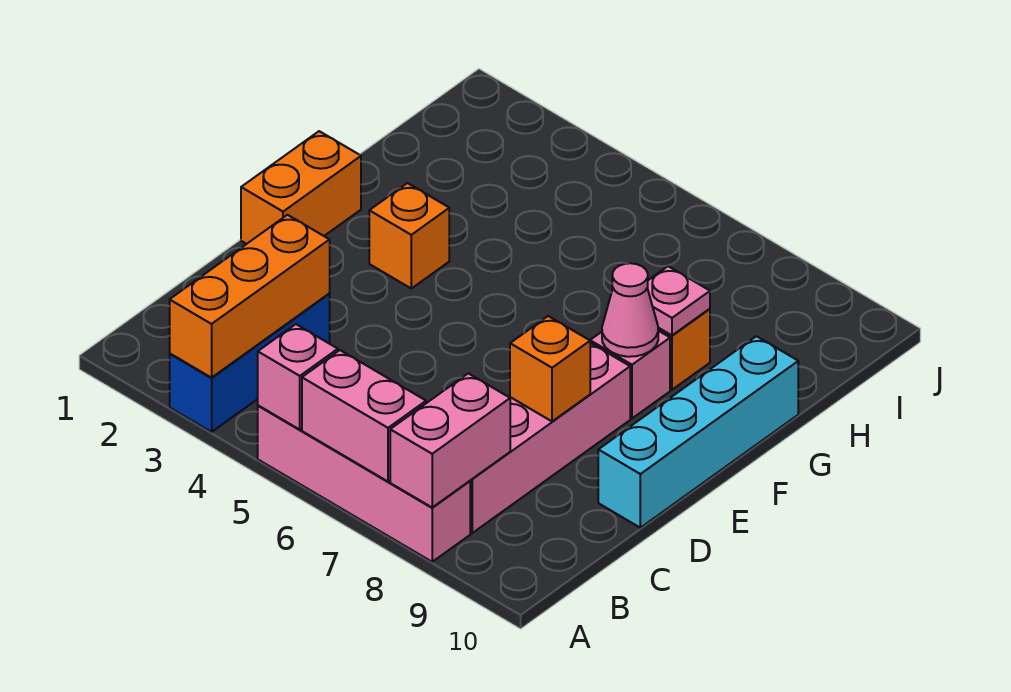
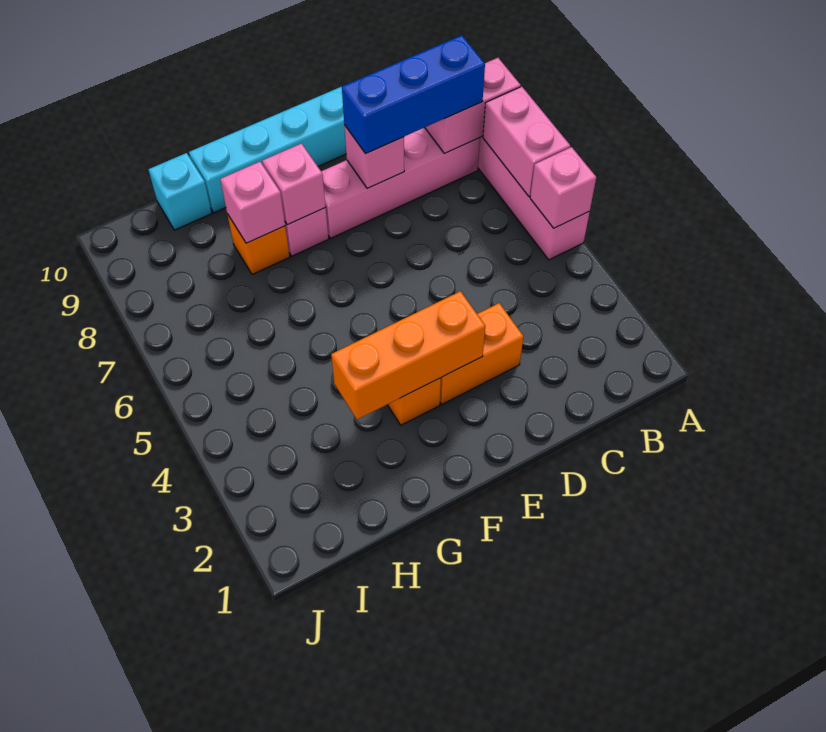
blue 1x3 brick [170,294,330,432] -> blue 1x3 brick moved to [342,35,485,154]
orange 1x3 brick [170,215,330,378] -> orange 1x3 brick moved to [331,291,485,419]
orange 1x1 brick [510,316,590,421] -> pink 1x1 brick [344,125,404,189]
orange 1x2 brick [241,131,361,244] -> orange 1x2 brick moved to [440,303,524,404]
pink 1x1 cone [602,263,658,357] -> pink 1x1 brick [262,143,326,225]
pink 1x1 plate [647,266,710,335] -> pink 1x1 brick [220,162,285,243]
none -> cyan 1x1 brick [148,153,212,230]

